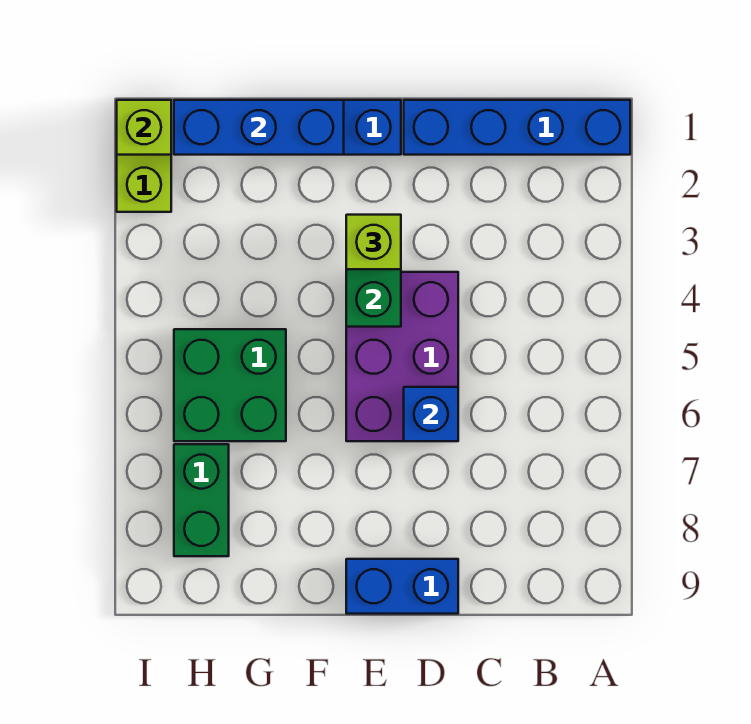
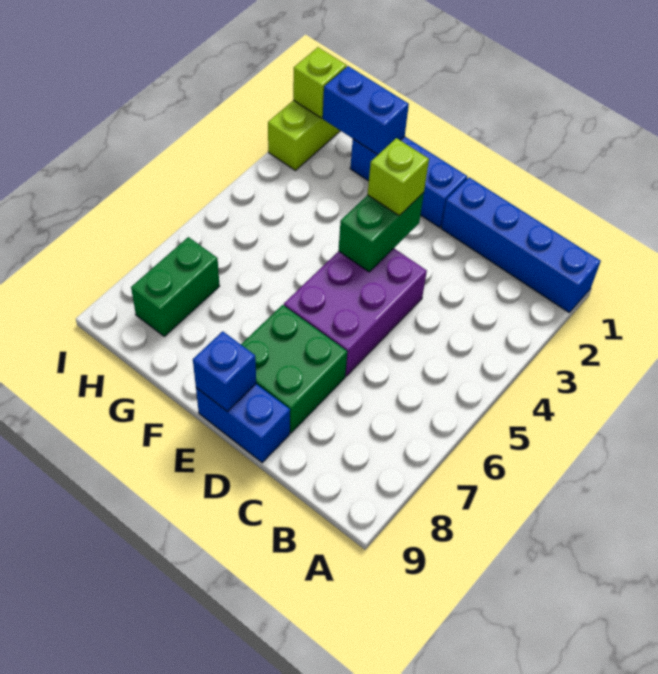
blue 1x1 brick [404,387,458,441] -> blue 1x1 brick moved to [193,331,256,412]
blue 1x3 brick [174,100,344,155] -> blue 1x2 brick [323,66,409,155]
green 2x2 brick [174,329,286,441] -> green 2x2 brick moved to [241,305,347,433]

